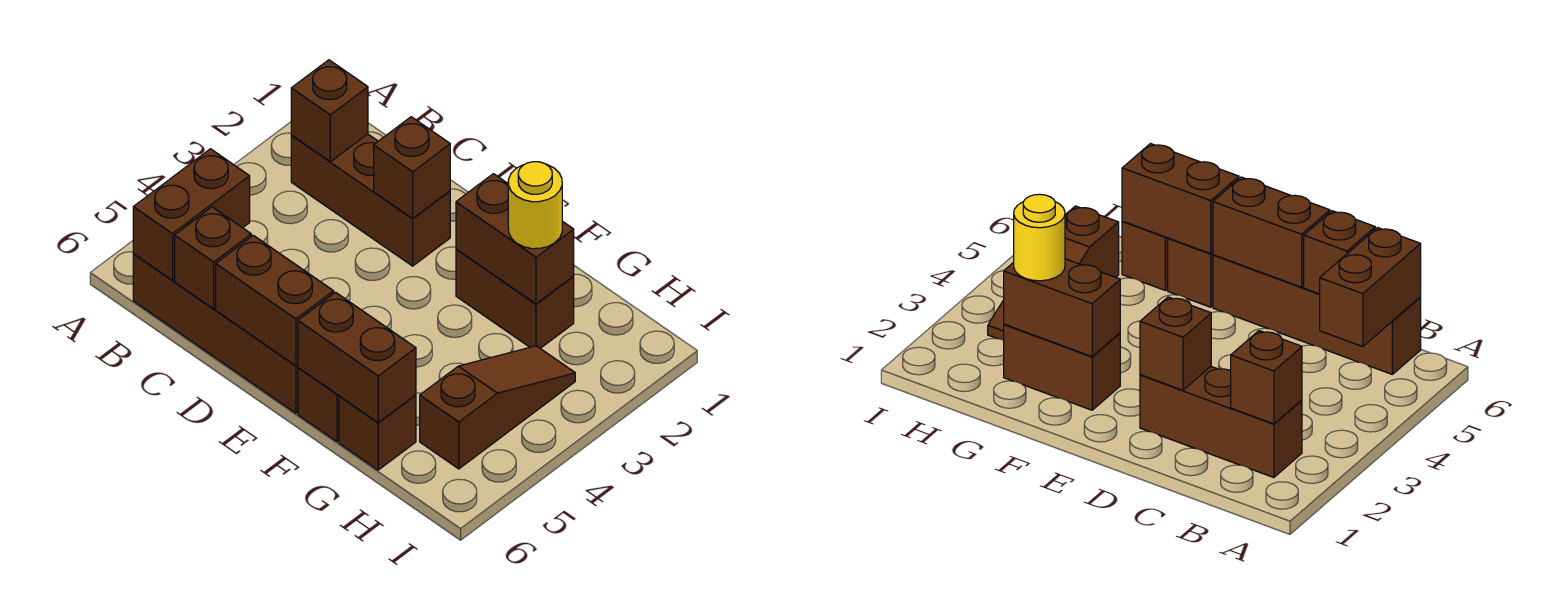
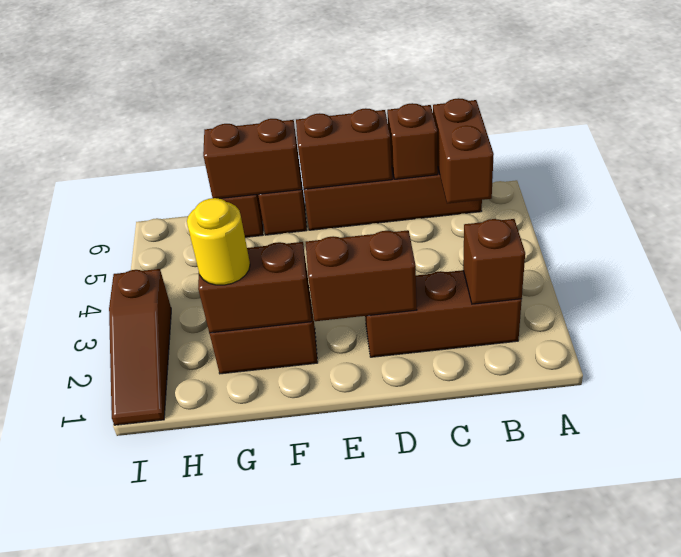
brown 1x1 brick [374,117,450,218] -> brown 1x2 brick [306,230,417,321]
brown 1x3 slope [420,346,575,469] -> brown 1x3 slope moved to [109,269,171,425]

